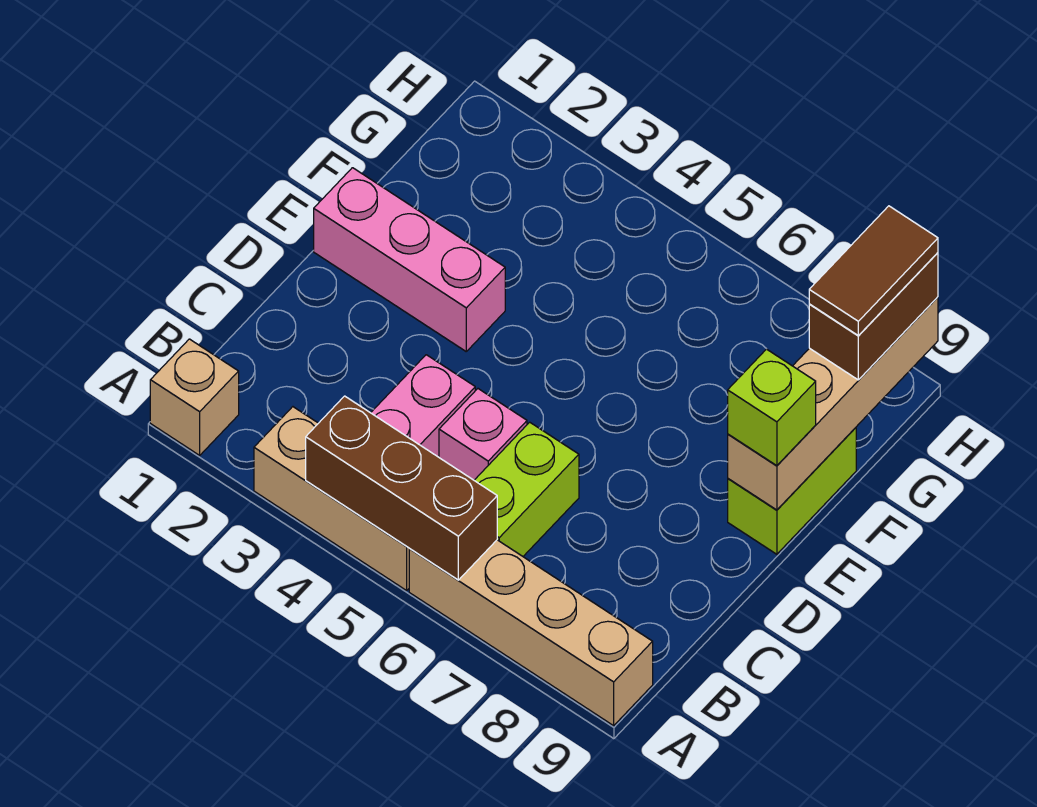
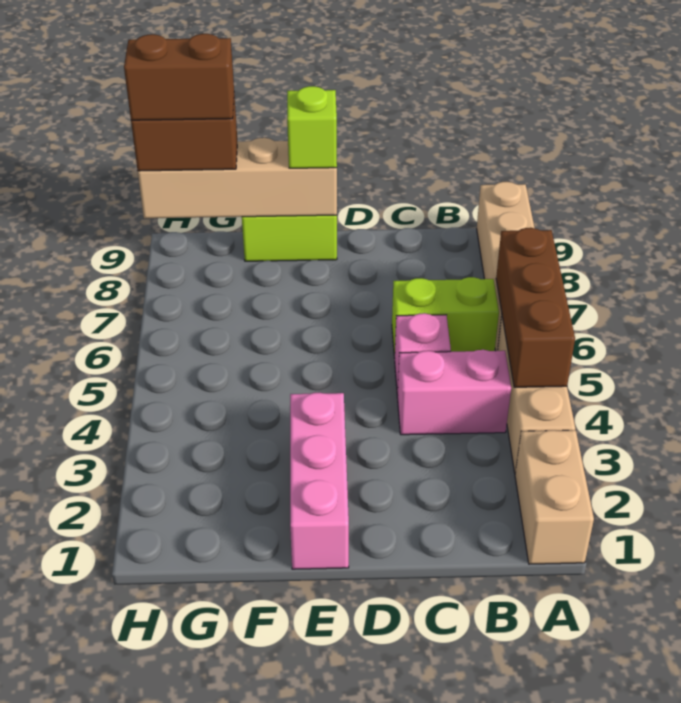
tan 1x1 brick [150,339,239,455] -> tan 1x2 brick [515,430,594,564]
brown 1x2 tile [809,206,938,335] -> brown 1x2 brick [124,34,234,120]

